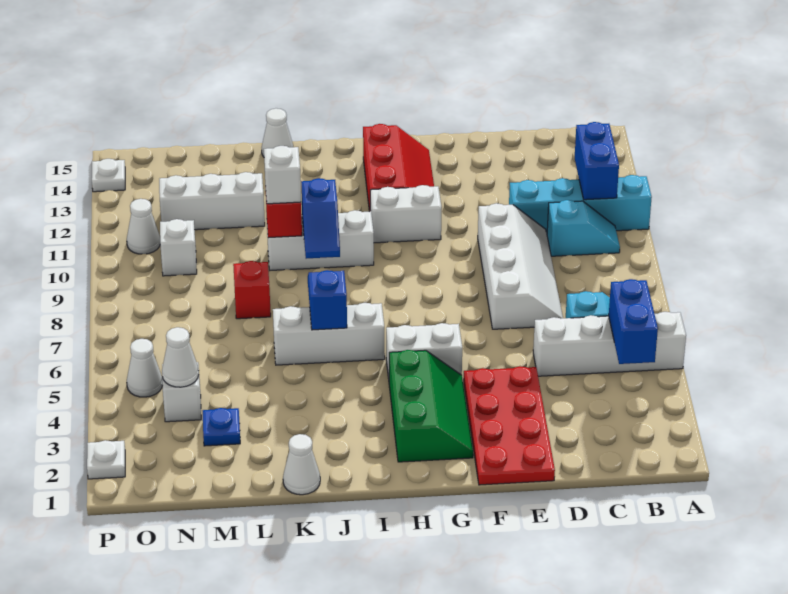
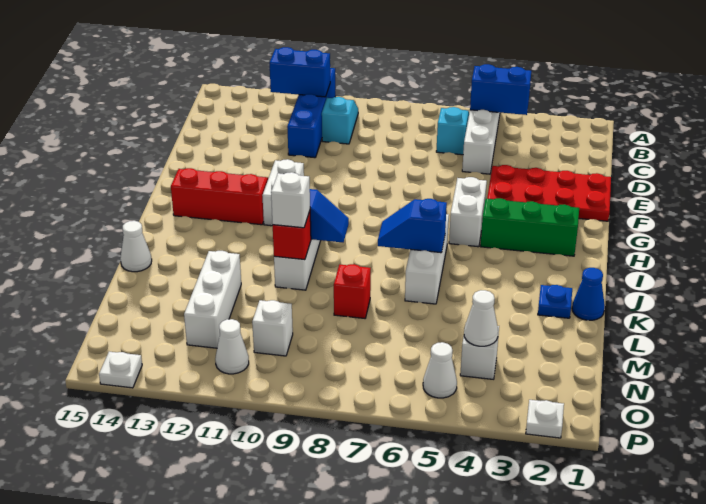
cyan 1x4 brick [509,175,652,233] -> blue 1x4 brick [287,68,336,158]
white 2x4 slope [478,203,563,329] -> none
white 1x1 cone [283,434,320,495] -> blue 1x1 cone [572,268,605,320]
blue 1x1 plate [203,408,240,446] -> blue 1x1 plate moved to [538,285,572,318]

